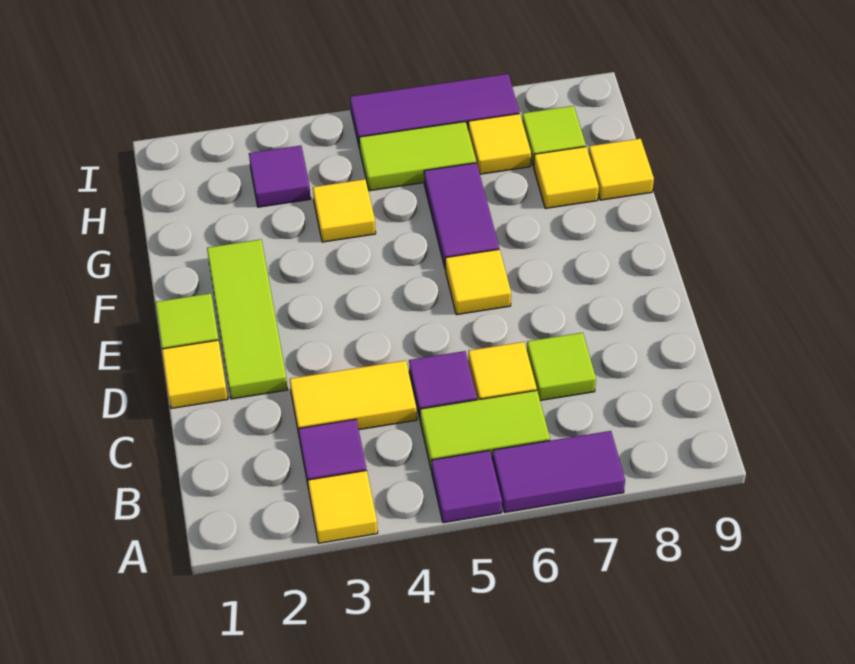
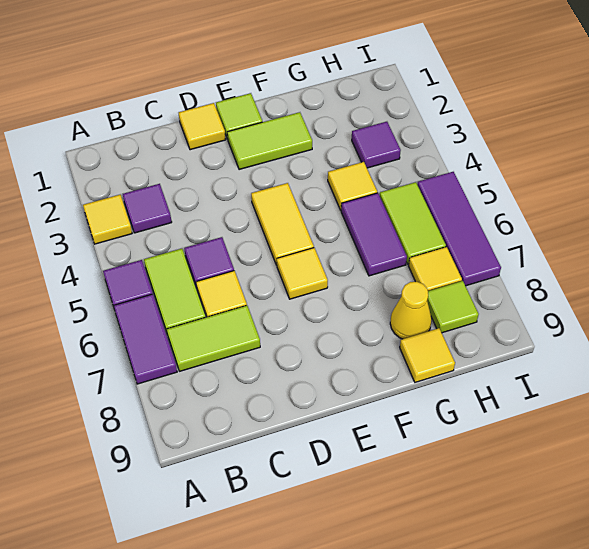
yellow 1x2 tile [290,360,417,439] -> yellow 1x2 tile moved to [251,183,314,265]
lime 1x1 tile [527,333,596,401] -> lime 1x2 tile [167,306,260,371]
lime 1x3 tile [207,239,288,399] -> lime 1x2 tile [227,112,312,170]
purple 1x2 tile [424,163,499,269] -> purple 1x2 tile turned to [341,193,407,276]
yellow 1x1 tile [534,147,599,209] -> yellow 1x1 cone [390,282,432,339]

